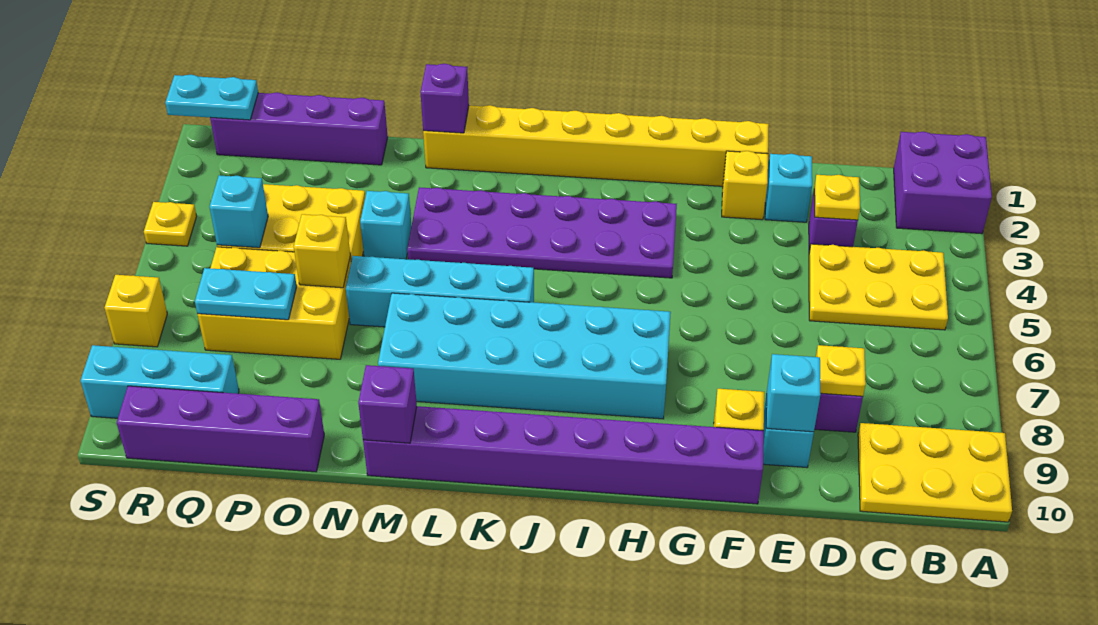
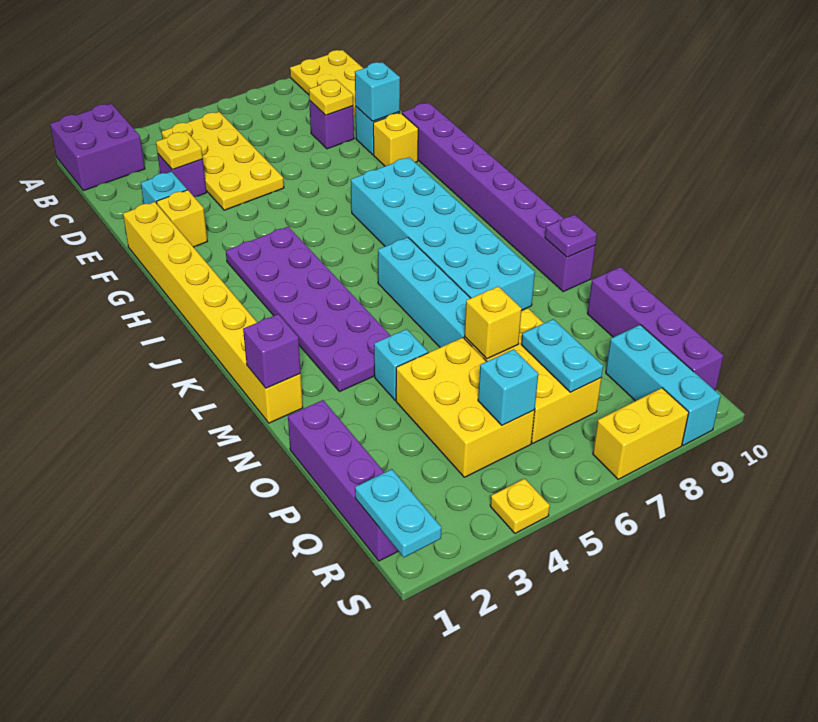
yellow 2x3 plate [809,244,948,330] -> yellow 2x4 plate [161,112,284,210]
purple 1x1 brick [358,365,417,443] -> purple 1x1 plate [545,215,597,257]
yellow 1x1 brick [105,275,167,347] -> yellow 1x2 brick [593,388,689,479]

